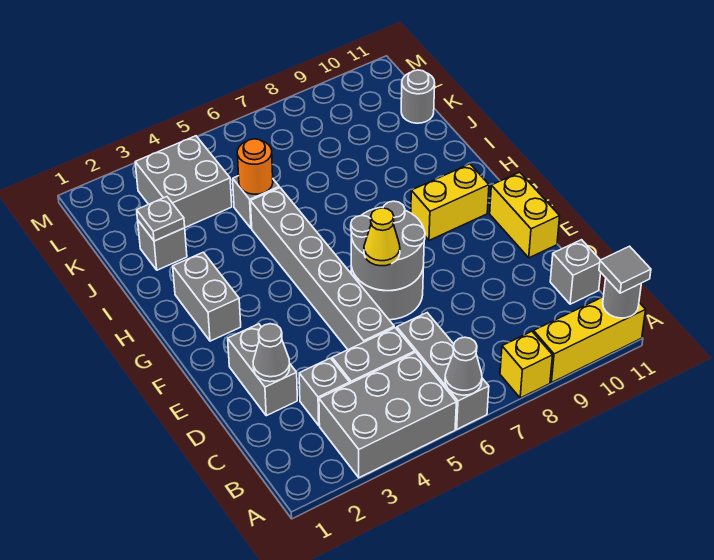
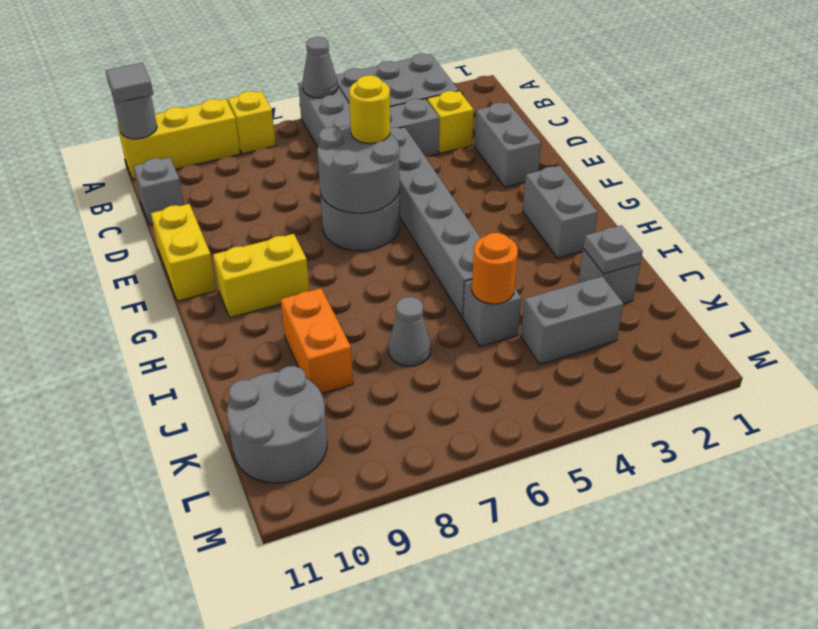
grey 1x1 brick [299,358,350,425] -> yellow 1x1 brick [427,91,474,153]
grey 1x1 cone [253,324,290,382] -> grey 1x1 cone moved to [388,297,431,366]
yellow 1x1 cone [364,208,400,266] -> yellow 1x1 round brick [349,75,390,144]
none -> orange 1x2 brick [280,288,353,394]
grey 2x2 brick [135,136,232,227] -> grey 1x2 brick [521,276,623,364]
grey 1x1 round brick [401,70,435,123] -> grey 2x2 round brick [227,366,327,483]

